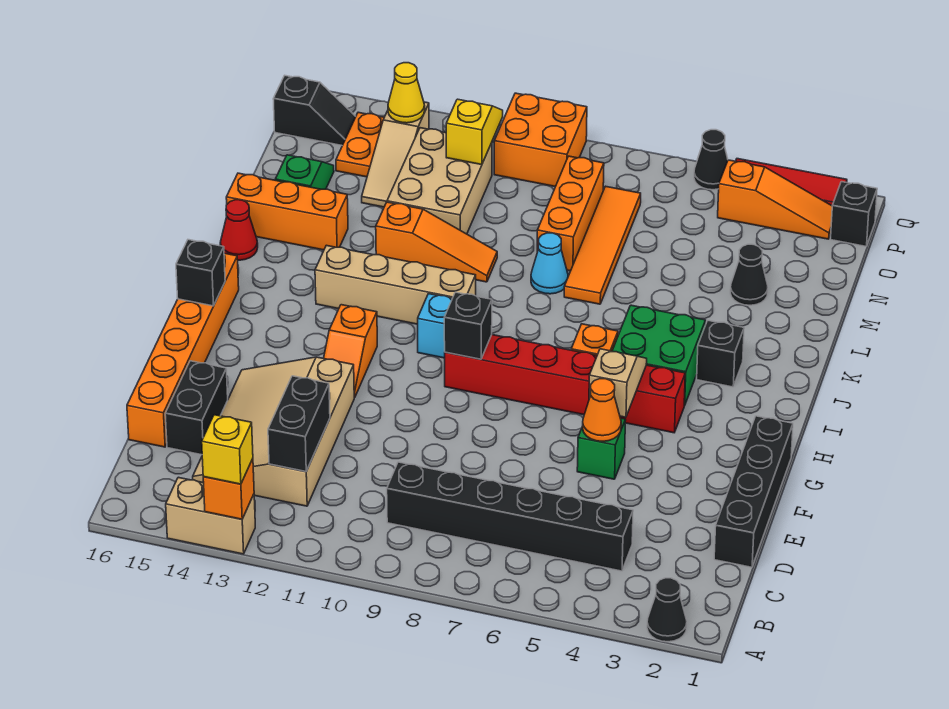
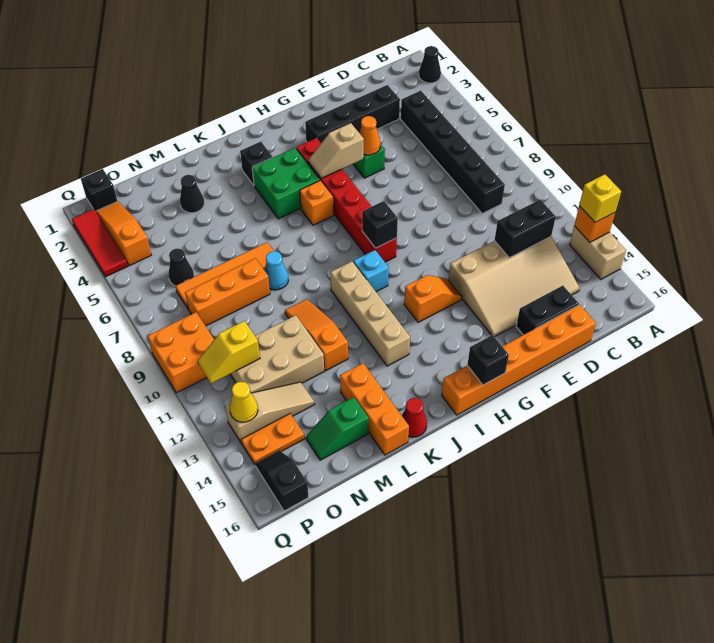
black 1x4 brick [714,416,793,567] -> black 1x4 brick moved to [305,85,400,143]
black 1x1 cone [694,130,728,190] -> black 1x1 cone moved to [169,248,194,286]

